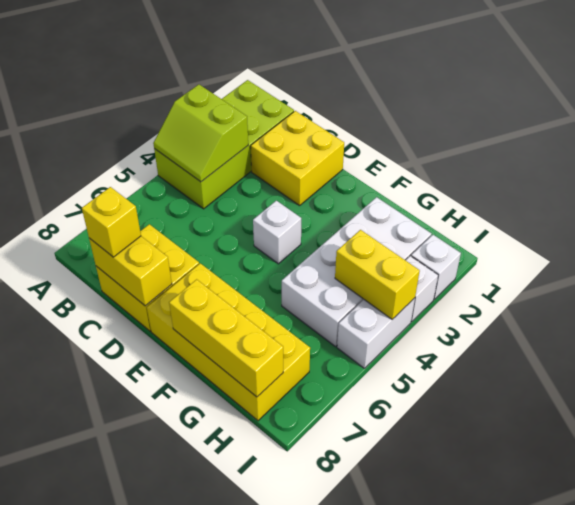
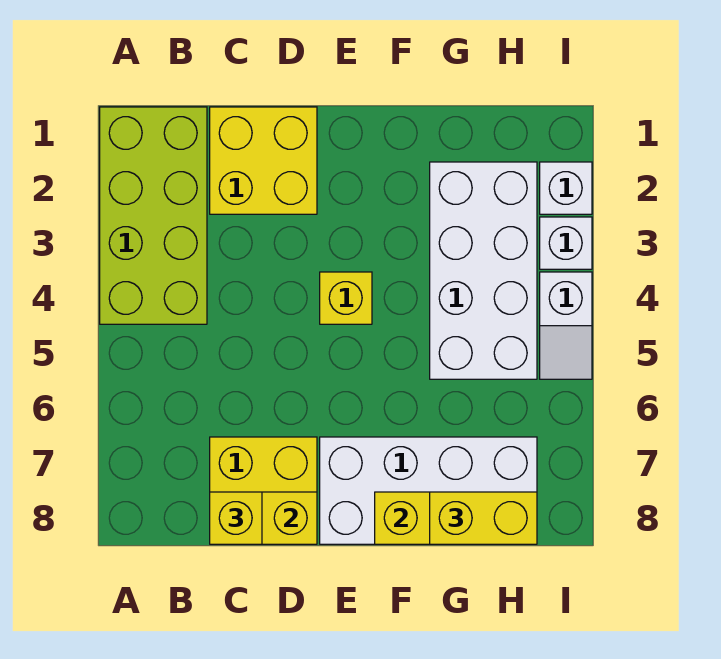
lime 2x2 slope [153,85,248,182] -> none
white 1x1 brick [253,201,301,264] -> yellow 1x1 brick [320,272,372,324]
yellow 2x4 brick [147,263,310,421] -> white 2x4 brick [320,437,537,544]
yellow 1x2 brick [335,230,420,319] -> yellow 1x2 brick moved to [430,492,537,544]
white 1x2 brick [337,298,415,368] -> white 1x2 slope [540,272,592,379]

